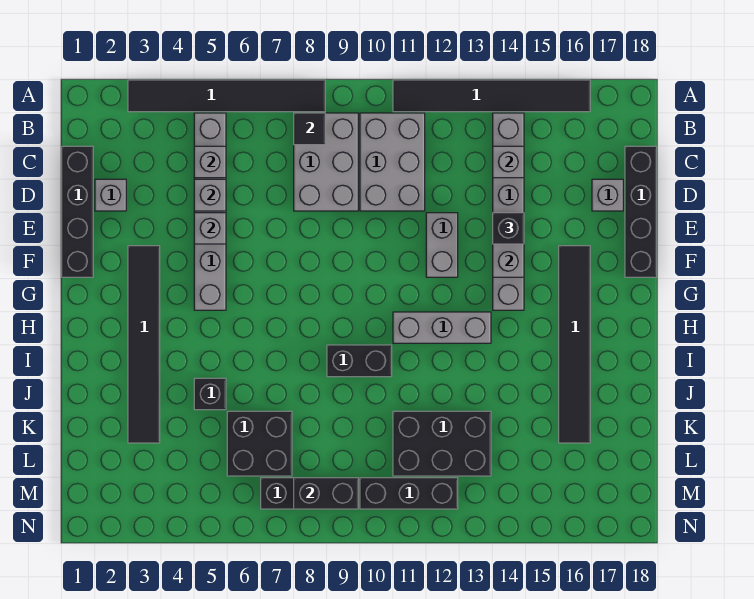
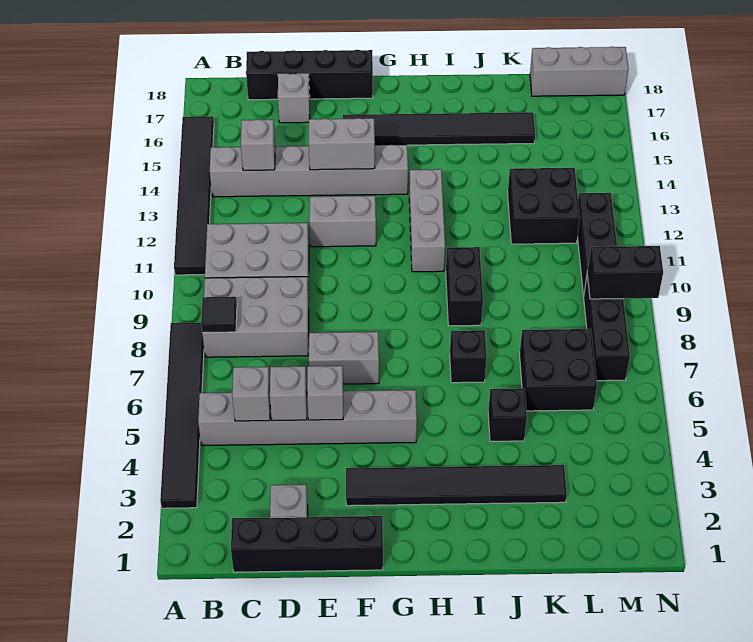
none -> grey 1x2 brick [309,332,379,384]
black 1x1 brick [493,213,524,244] -> black 1x1 brick moved to [450,330,487,383]
black 2x3 brick [393,411,491,476] -> black 2x2 brick [508,168,580,244]
none -> grey 1x3 brick [530,47,629,96]
black 1x2 brick [294,478,358,509] -> black 1x2 brick turned to [587,246,663,299]

